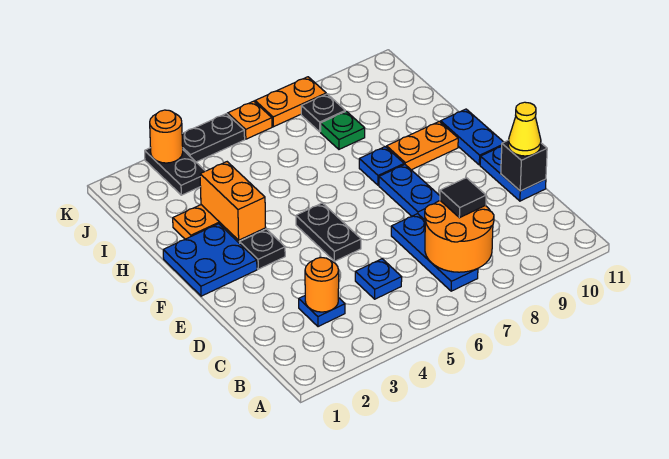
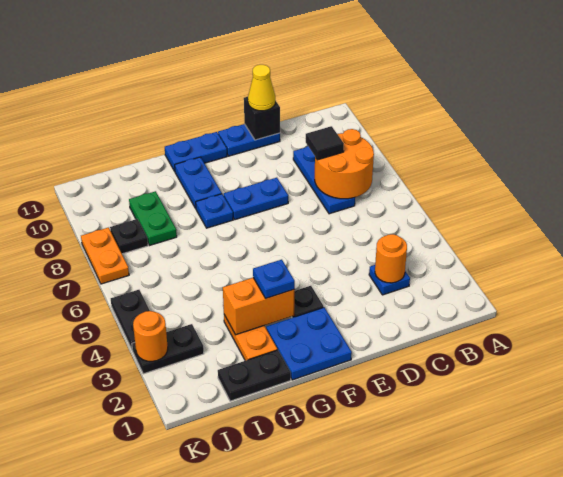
blue 1x3 plate [391,214,478,291] -> blue 1x3 plate turned to [293,146,355,214]
blue 1x1 plate [355,259,402,299] -> blue 1x1 plate moved to [253,260,295,298]
black 1x2 plate [296,203,361,261] -> black 1x2 plate moved to [218,350,291,401]
orange 1x2 plate [387,121,458,170] -> blue 1x2 plate [175,157,222,208]
green 1x1 plate [321,111,365,149] -> green 1x2 plate [129,191,177,245]
orange 1x1 plate [228,101,272,139] -> none

